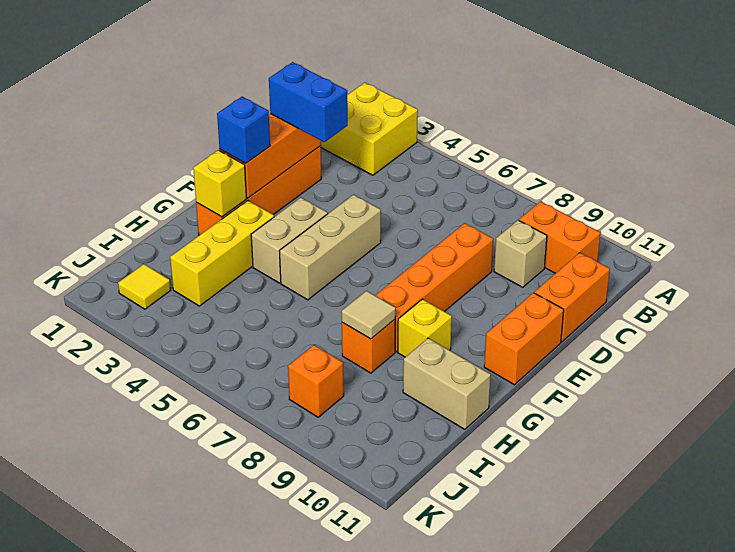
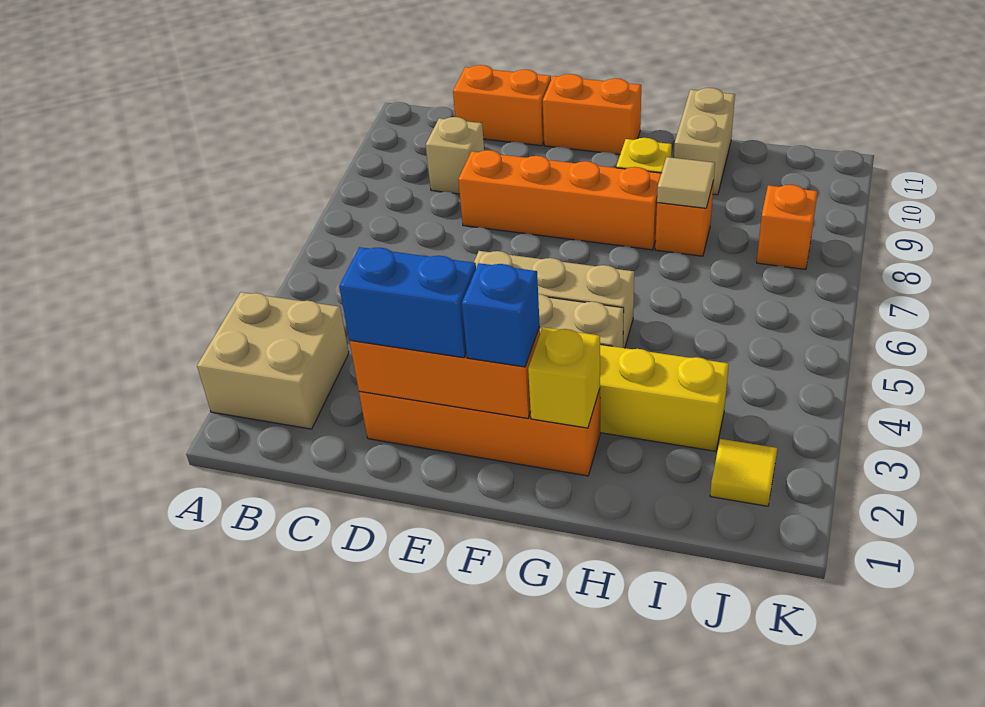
yellow 2x2 brick [321,83,418,175] -> tan 2x2 brick [197,292,349,429]
orange 1x2 brick [519,201,600,273] -> none
blue 1x2 brick [269,62,348,142] -> blue 1x2 brick turned to [339,247,476,358]

